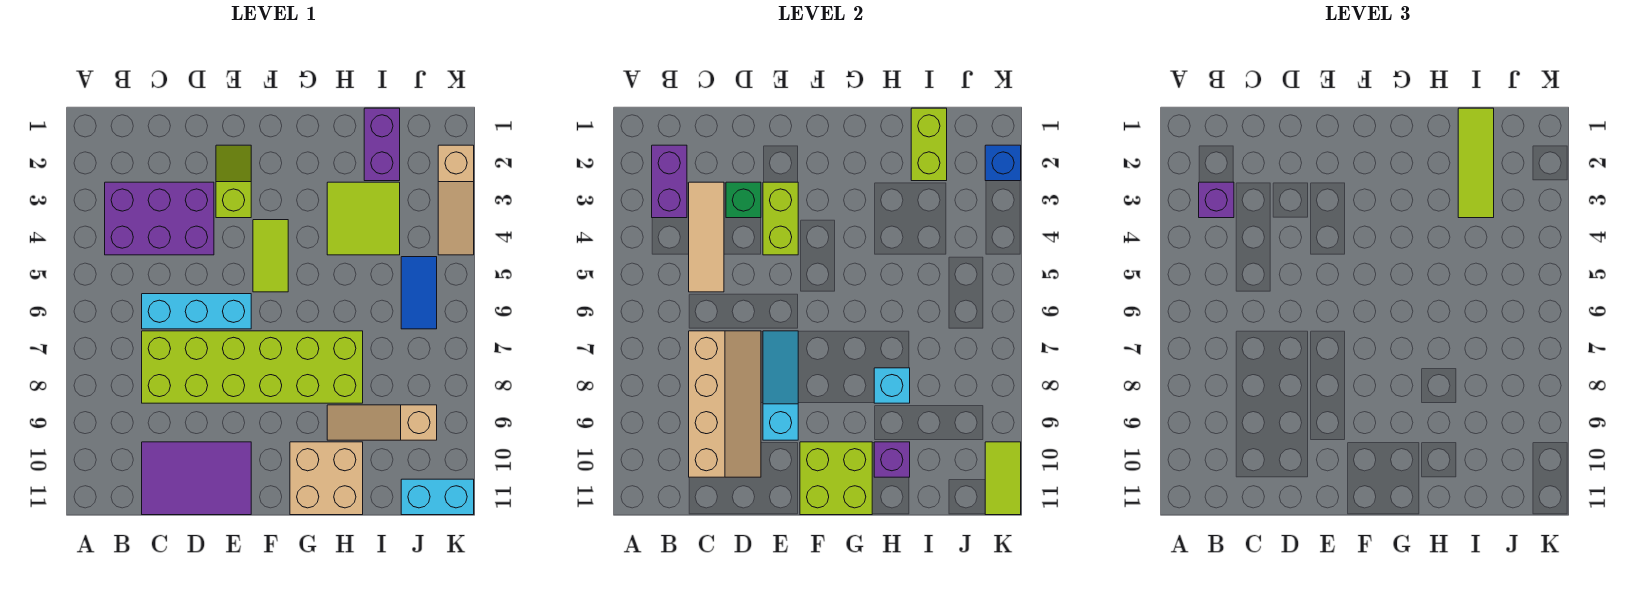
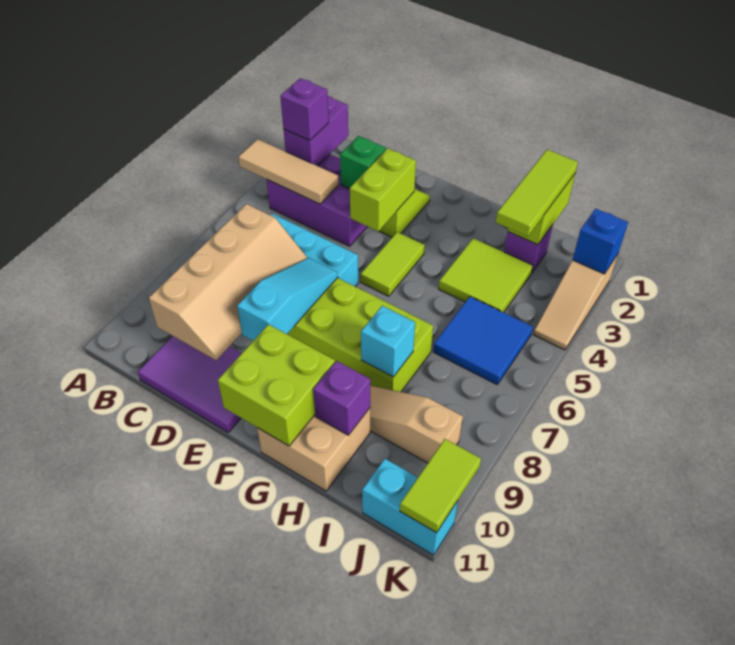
tan 1x3 tile [689,182,724,292] -> tan 1x3 tile turned to [238,139,339,204]
purple 1x2 brick [364,108,400,181] -> purple 1x1 brick [504,225,553,273]
blue 1x2 tile [401,257,437,329] -> blue 2x2 tile [433,297,533,384]

